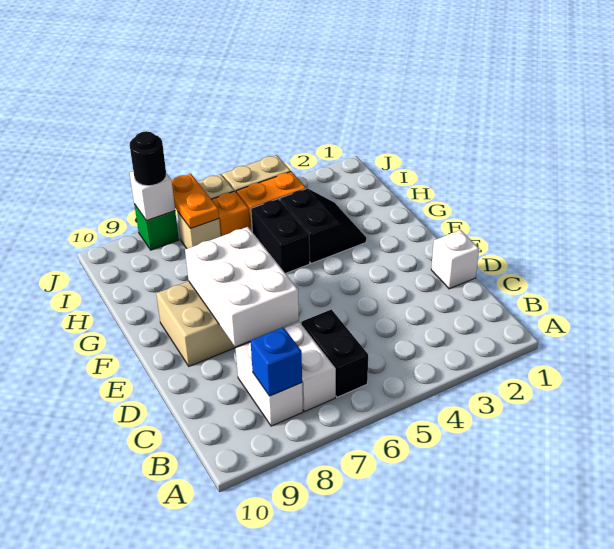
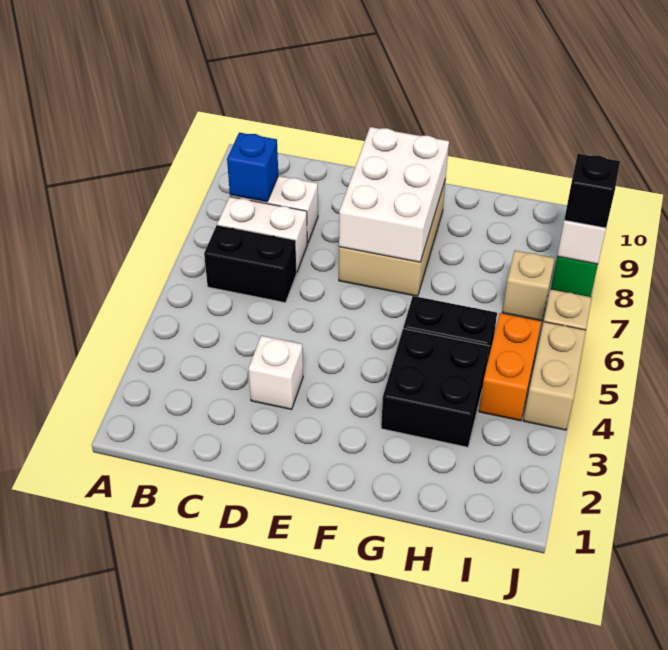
white 1x1 brick [431,230,479,289] -> white 1x1 brick moved to [248,336,303,410]
white 2x3 brick [185,227,299,346] -> white 2x3 brick turned to [339,127,449,262]
black 2x2 slope [280,188,366,263] -> black 2x2 brick [381,329,489,447]
orange 1x1 brick [211,191,250,236] -> none
orange 1x2 plate [172,174,219,229] -> none
black 1x1 round brick [130,131,166,186] -> black 1x1 brick [564,154,620,228]

